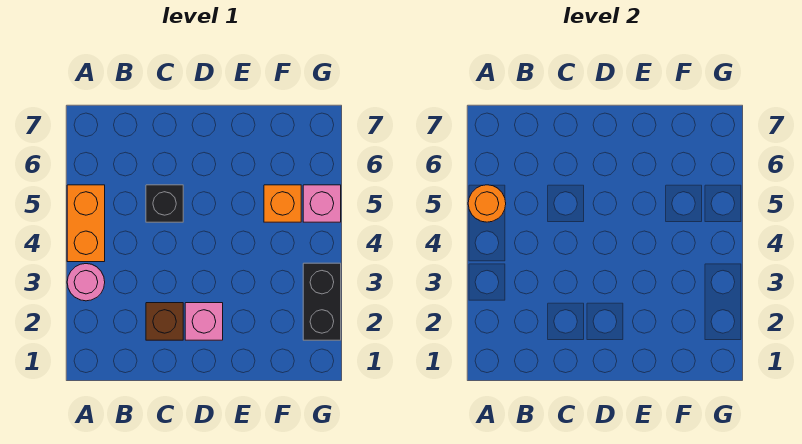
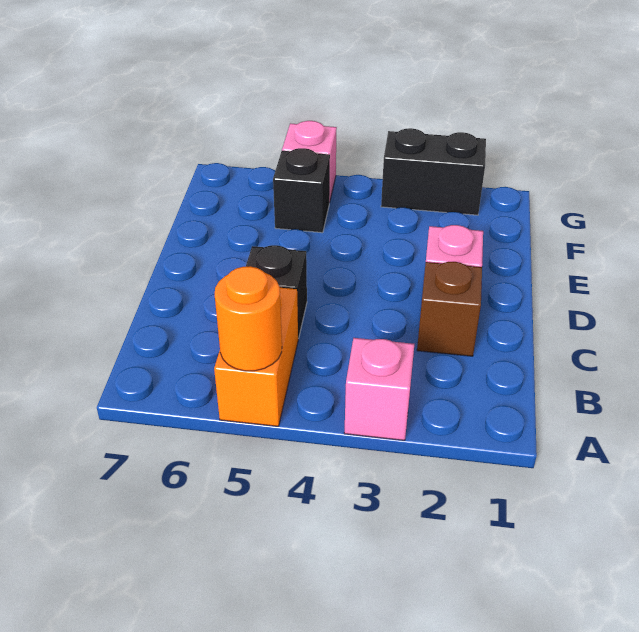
pink 1x1 round brick [67,264,105,301] -> pink 1x1 brick [344,338,414,440]
orange 1x2 brick [67,185,105,262] -> orange 1x2 brick turned to [214,288,298,426]
orange 1x1 brick [264,185,301,222] -> black 1x1 brick [273,148,330,233]

